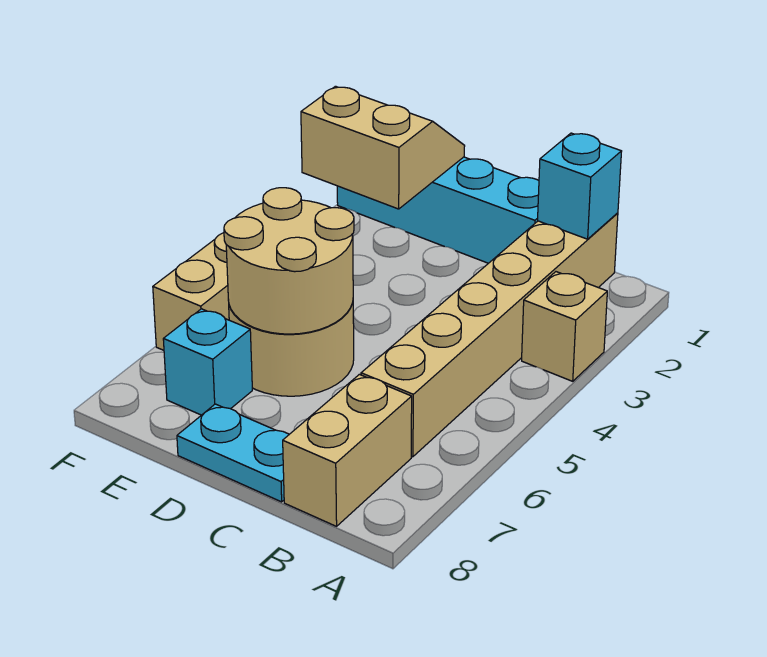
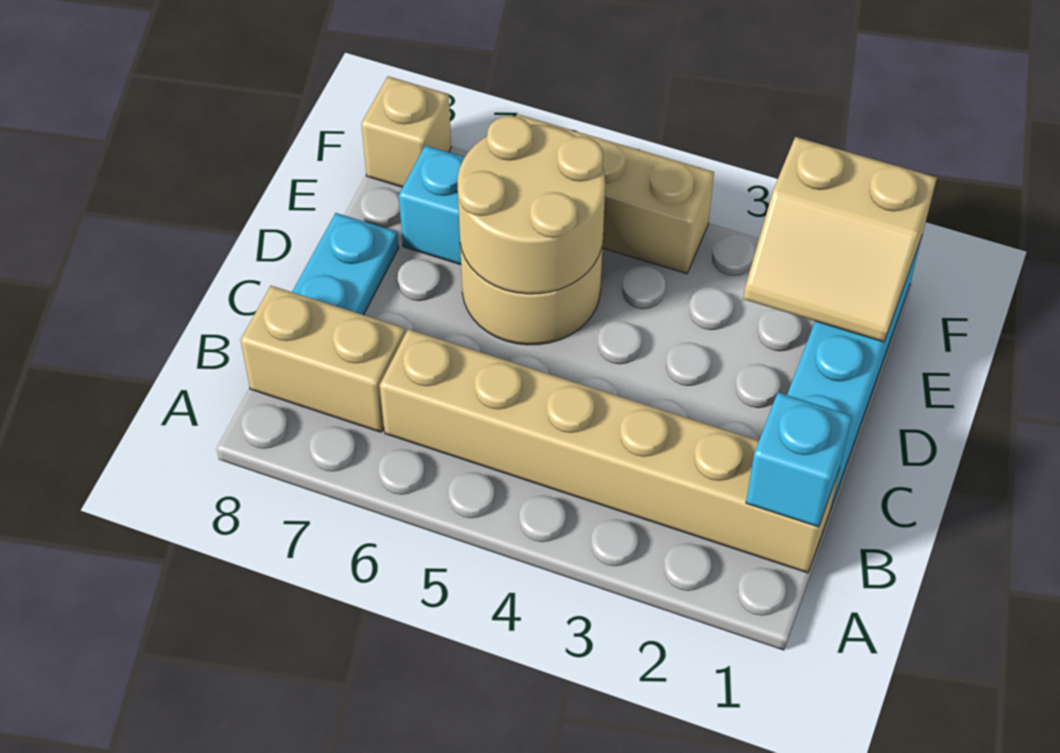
tan 1x1 brick [522,272,607,381] -> tan 1x1 brick moved to [361,76,451,187]
tan 2x2 slope [301,86,465,209] -> tan 2x2 slope turned to [743,137,937,342]

